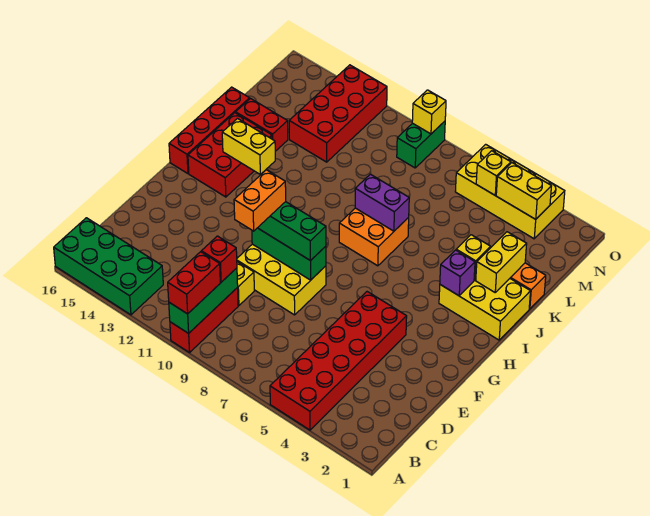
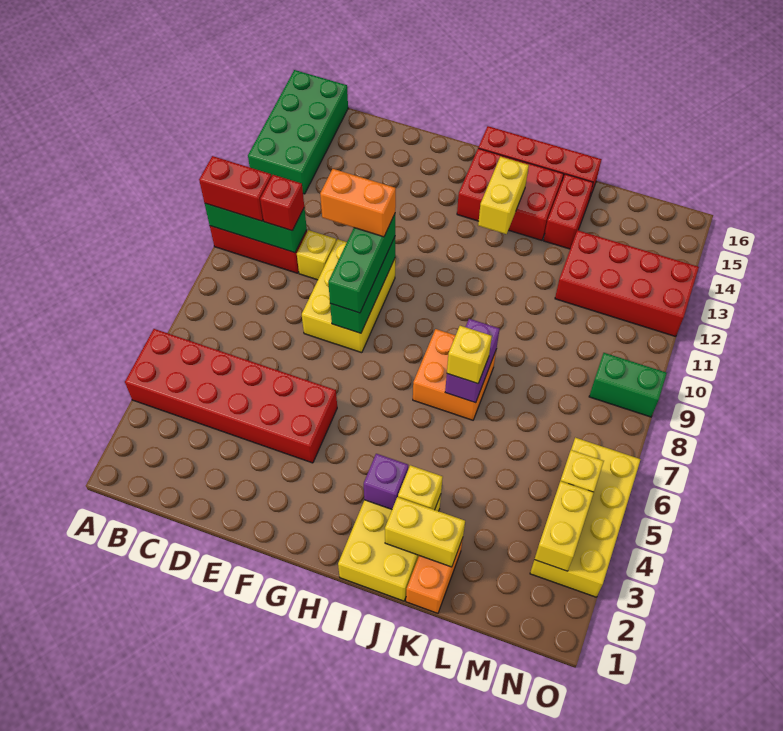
yellow 1x1 brick [412,90,446,134] -> yellow 1x1 brick moved to [447,326,492,384]

